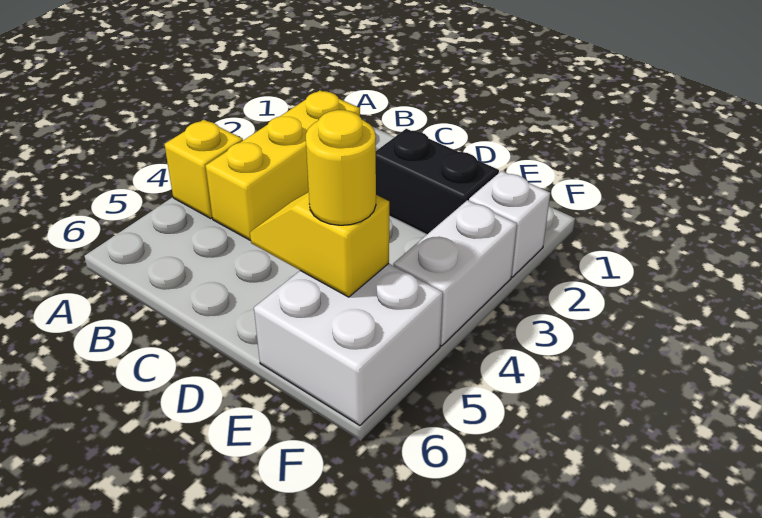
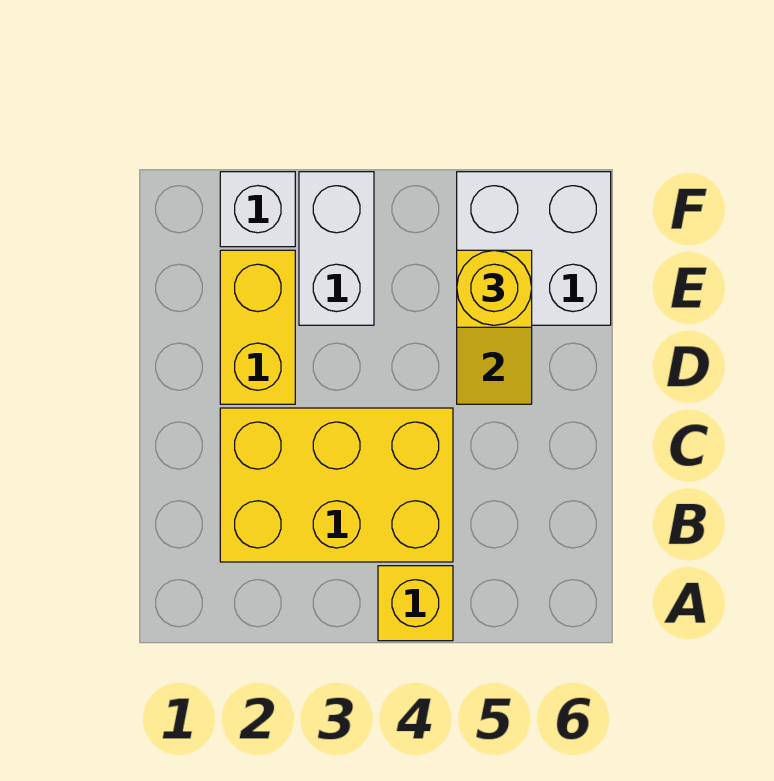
yellow 1x3 brick [206,90,360,241] -> yellow 2x3 brick [220,408,453,562]
black 1x2 brick [376,129,499,235] -> yellow 1x2 brick [220,250,295,404]
white 1x2 brick [393,200,517,346] -> white 1x2 brick turned to [299,172,374,325]

